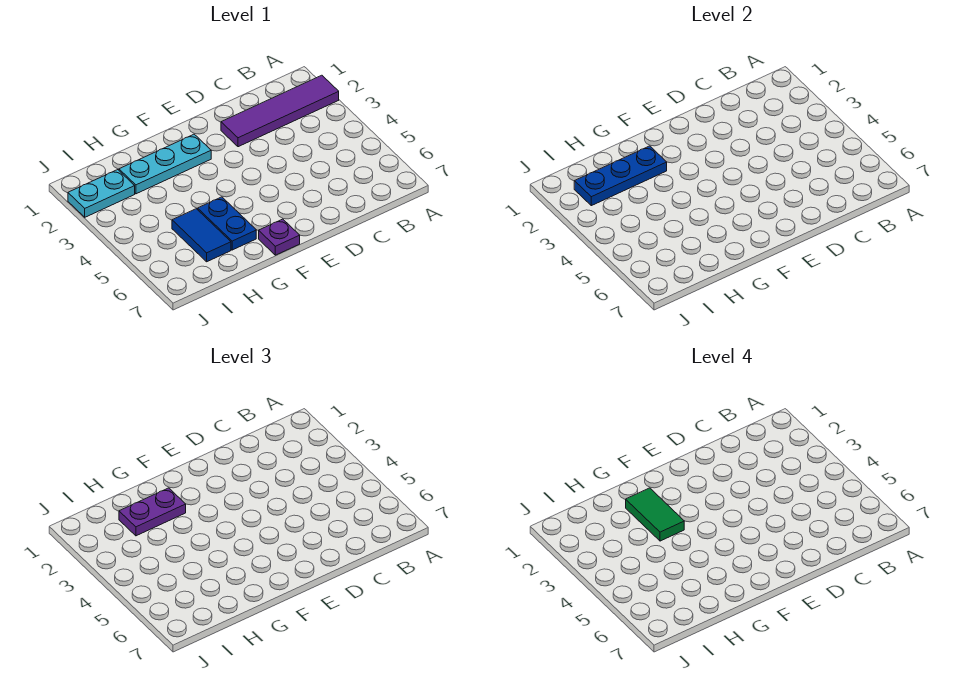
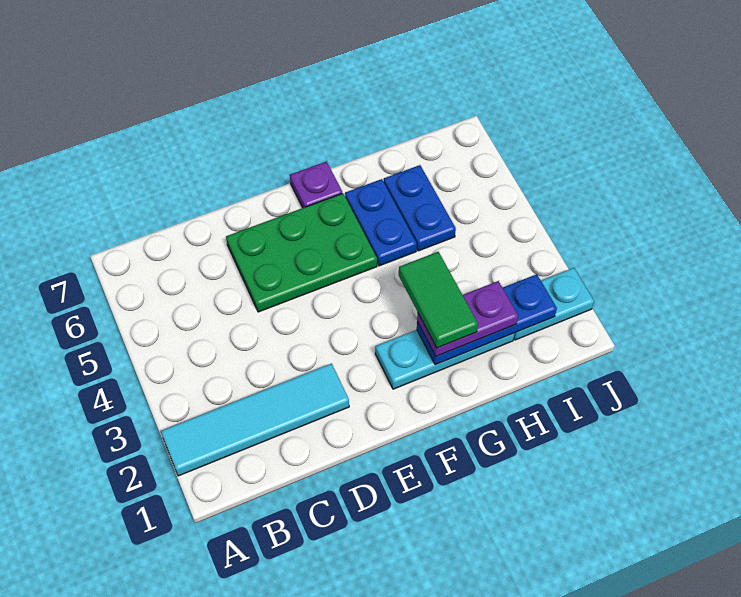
purple 1x4 tile [221,75,339,147] -> cyan 1x4 tile [161,364,349,476]
none -> green 2x3 plate [226,193,377,312]
blue 1x2 tile [172,209,231,262] -> blue 1x2 plate [384,165,456,251]

